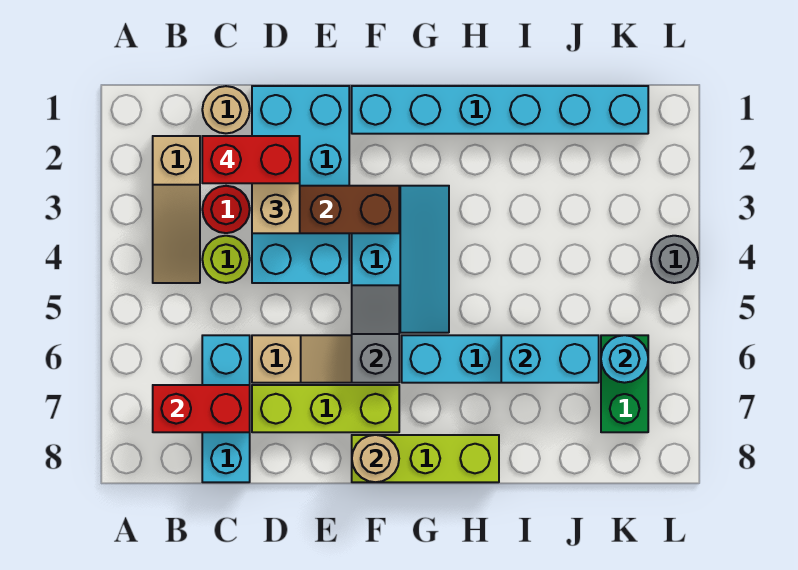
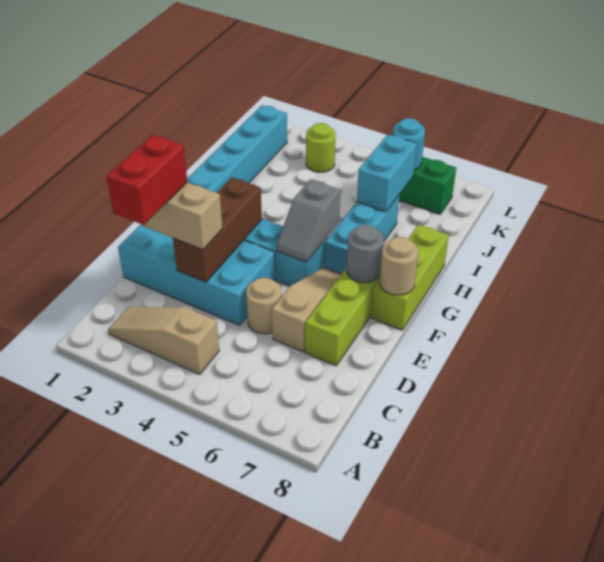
tan 1x3 slope [153,136,200,283] -> tan 1x3 slope turned to [108,307,219,374]
red 1x2 brick [153,385,250,432] -> none
tan 1x1 round brick [202,86,250,133] -> tan 1x1 round brick moved to [246,278,282,334]
red 1x1 round brick [202,186,250,233] -> none
lime 1x1 round brick [202,236,250,283] -> lime 1x1 round brick moved to [306,123,336,172]
cyan 1x3 brick [202,335,250,482] -> none
grey 1x2 slope [352,285,399,383] -> grey 1x2 slope turned to [277,179,340,262]
grey 1x1 round brick [651,236,698,283] -> grey 1x1 round brick moved to [347,225,384,282]

